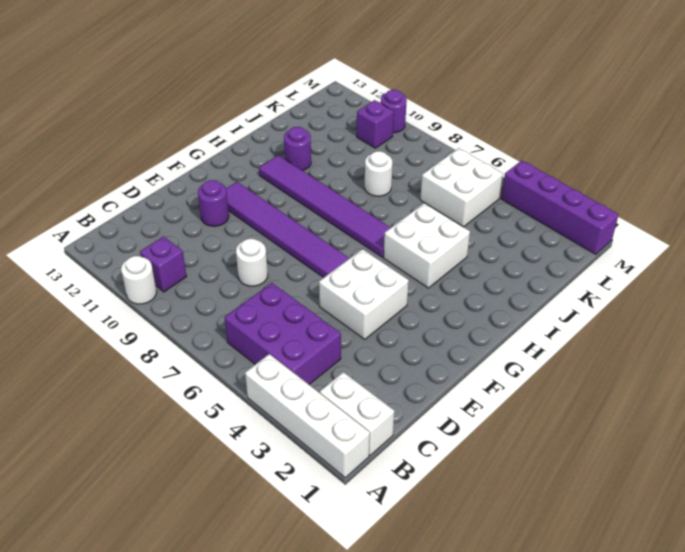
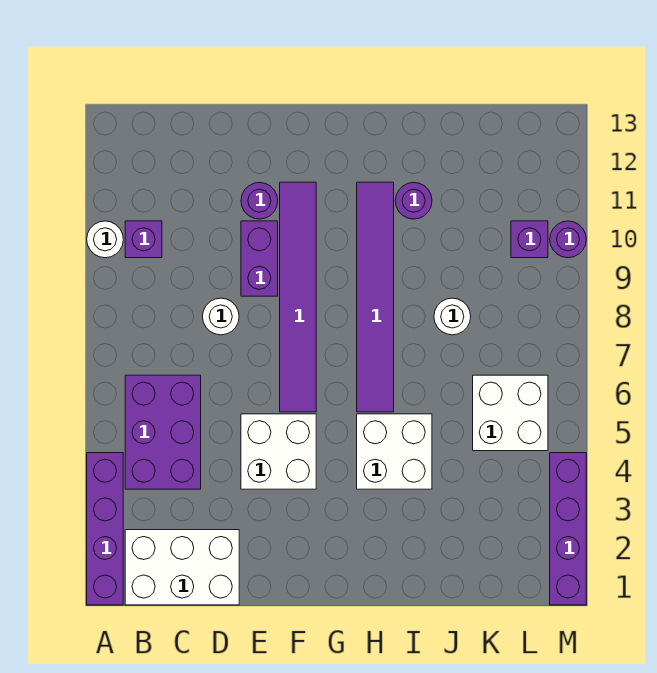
white 1x4 brick [245,354,370,478] -> purple 1x4 brick [87,453,123,605]
white 1x2 brick [320,372,394,456] -> white 2x3 brick [125,530,239,605]
none -> purple 1x2 brick [241,221,278,296]

